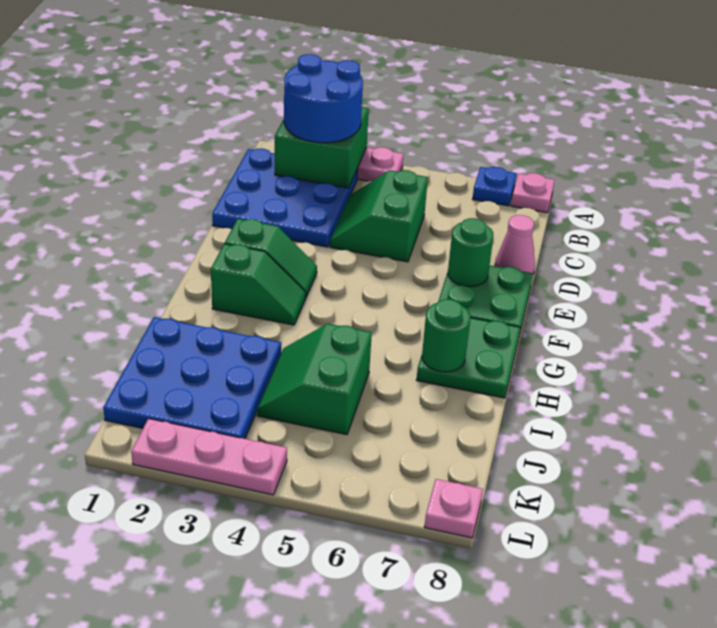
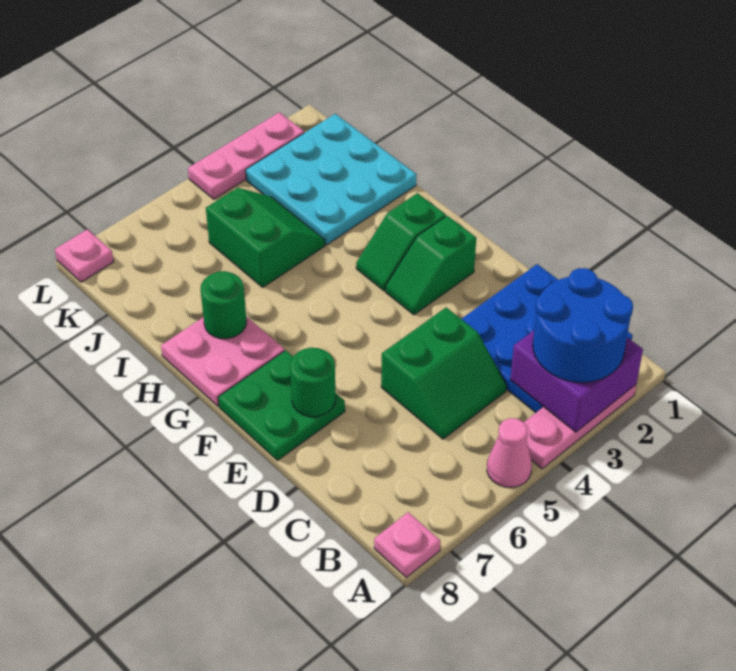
green 2x2 brick [275,107,369,188] -> purple 2x2 brick [510,331,643,432]
blue 1x1 plate [473,167,516,206] -> none
green 2x2 slope [330,170,428,262] -> green 2x2 slope turned to [381,307,507,439]
pink 1x1 cone [495,215,535,273] -> pink 1x1 cone moved to [487,418,532,487]
green 2x2 plate [417,318,520,398] -> pink 2x2 plate [161,316,284,406]
blue 3x3 plate [103,317,281,439] -> cyan 3x3 plate [246,114,417,245]

